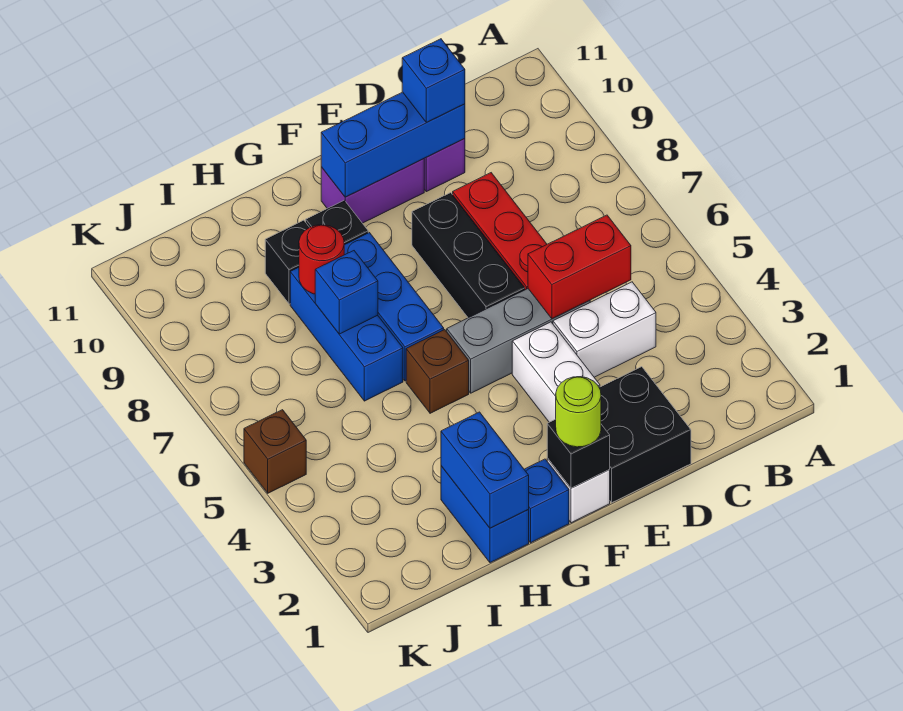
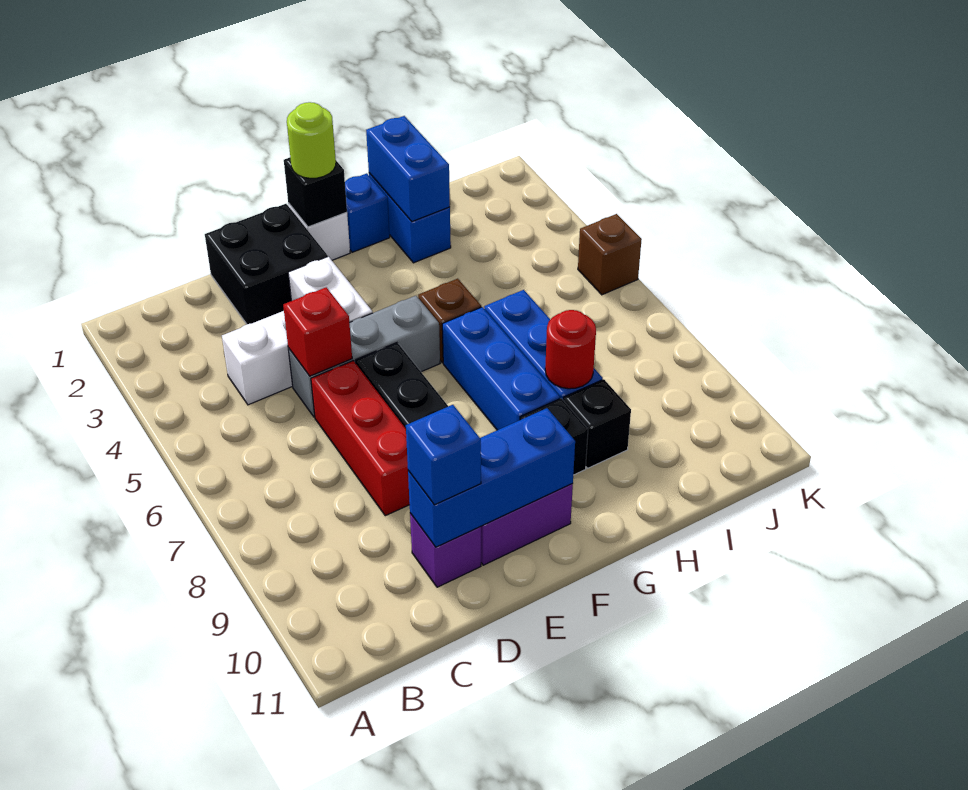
red 1x2 brick [528,215,631,319] -> red 1x1 brick [283,287,352,376]
blue 1x1 brick [315,251,378,334] -> none

